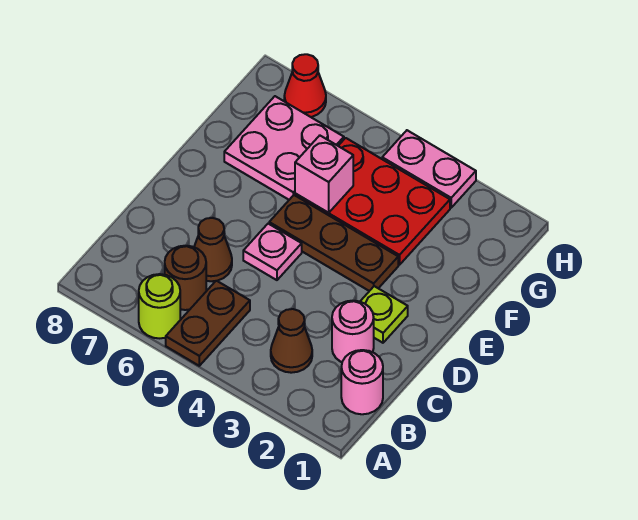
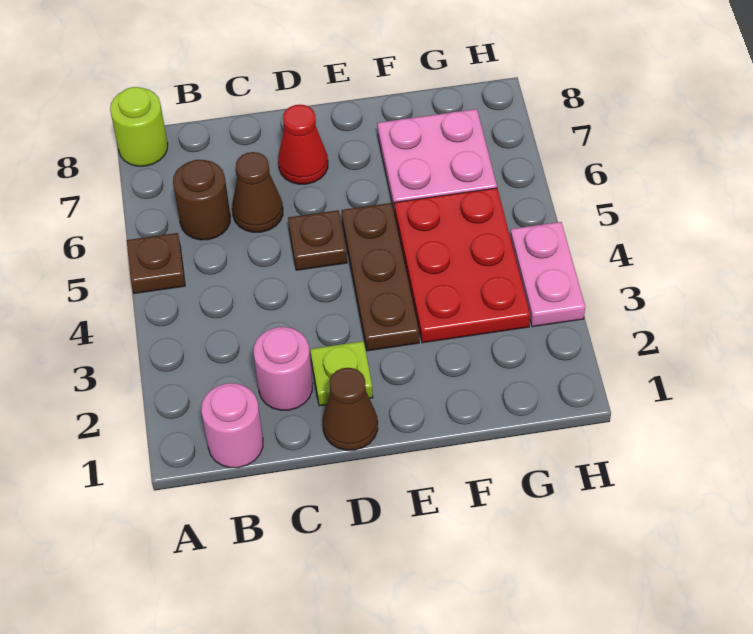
brown 1x2 plate [166,281,250,366] -> brown 1x1 plate [127,233,185,294]
lime 1x1 round brick [139,274,180,338] -> lime 1x1 round brick moved to [110,87,168,166]
brown 1x1 cone [271,309,312,373] -> brown 1x1 cone moved to [323,368,378,450]
pink 1x1 plate [243,224,302,280] -> brown 1x1 plate [288,210,347,270]
pink 1x1 brick [295,136,353,213] -> none
red 1x1 cone [284,54,326,117] -> red 1x1 cone moved to [278,105,328,184]

